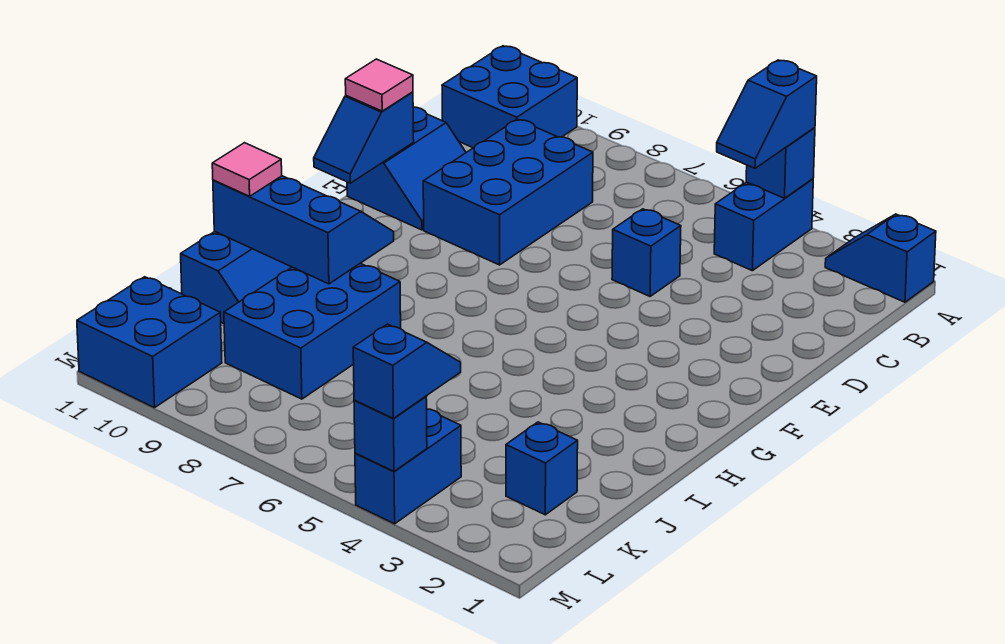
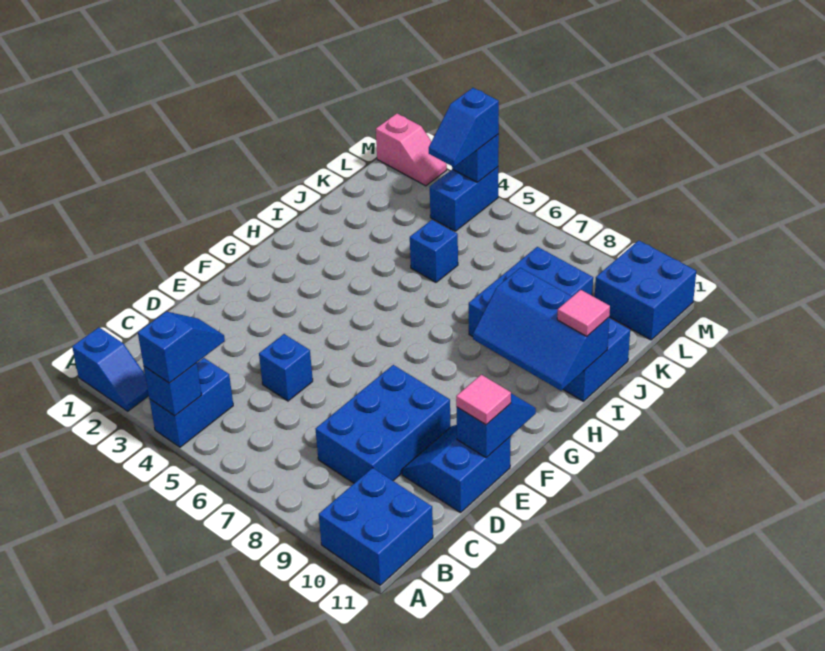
blue 1x1 brick [506,422,578,515] -> blue 1x1 brick moved to [410,220,458,282]
none -> pink 1x2 slope [376,114,447,186]

